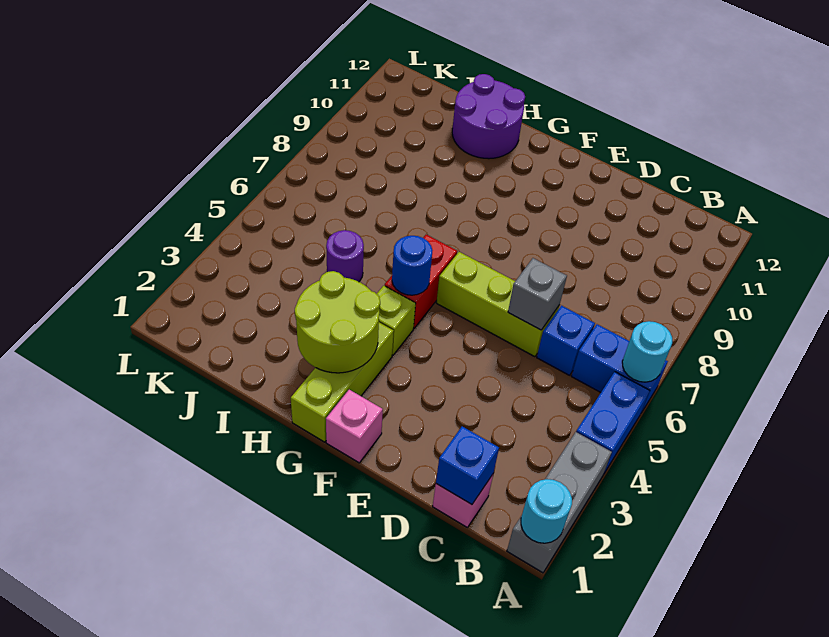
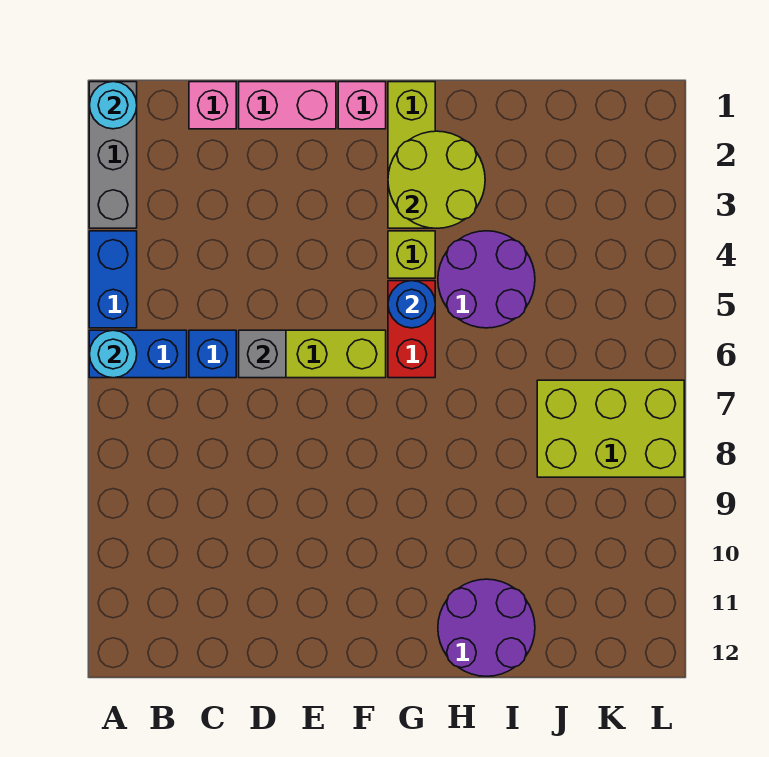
blue 1x1 brick [436,426,499,504] -> none
none -> pink 1x2 brick [239,82,336,129]
purple 1x1 round brick [326,230,364,282] -> purple 2x2 round brick [438,231,535,328]
none -> lime 2x3 brick [537,380,684,477]

